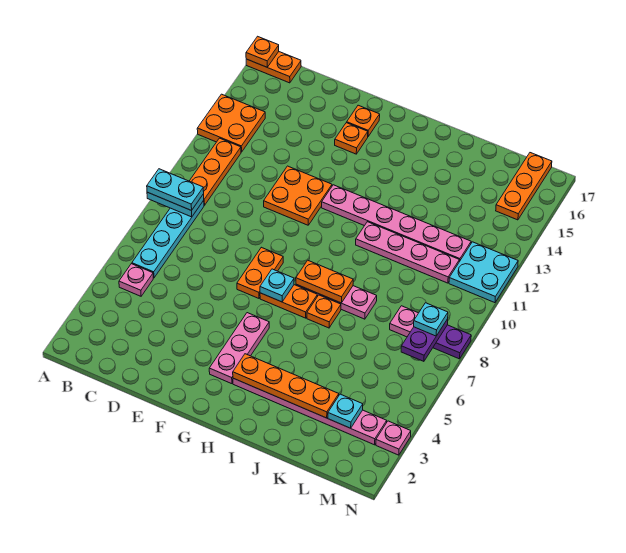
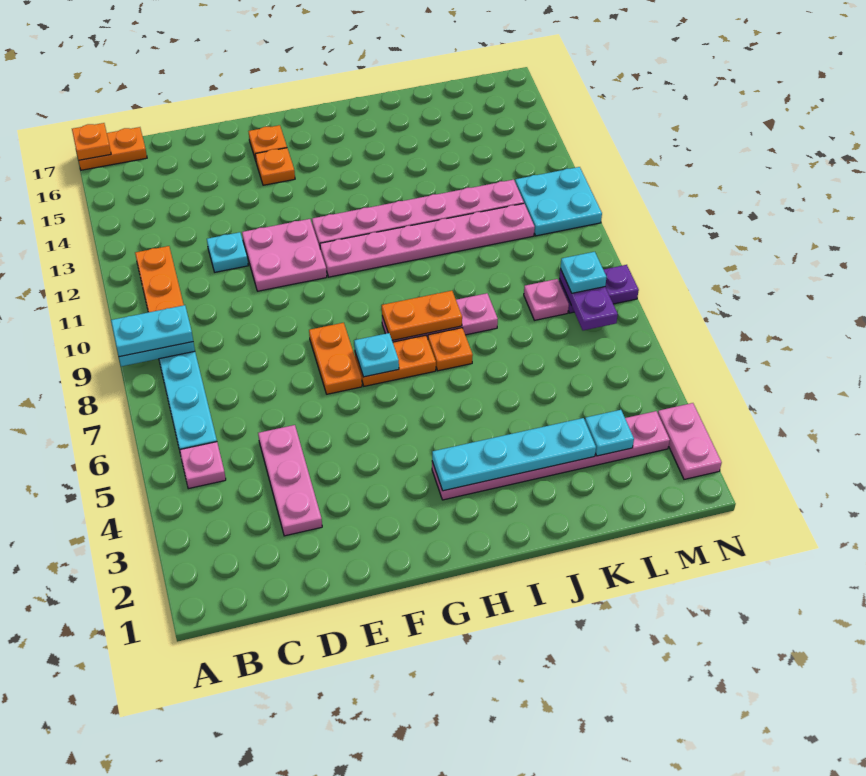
orange 2x2 plate [197,94,265,152] -> none
none -> cyan 1x1 plate [207,232,248,272]
orange 2x2 plate [264,166,332,225] -> pink 2x2 plate [242,219,327,291]
pink 1x3 plate [209,313,269,384] -> pink 1x3 plate moved to [258,425,322,536]
orange 1x4 plate [233,354,339,418] -> cyan 1x4 plate [432,418,596,491]
pink 1x4 plate [356,222,459,283] -> pink 1x6 plate [320,204,535,277]
orange 1x3 plate [496,153,552,220] -> none
pink 1x1 plate [376,421,411,455] -> pink 1x2 plate [658,403,722,479]

